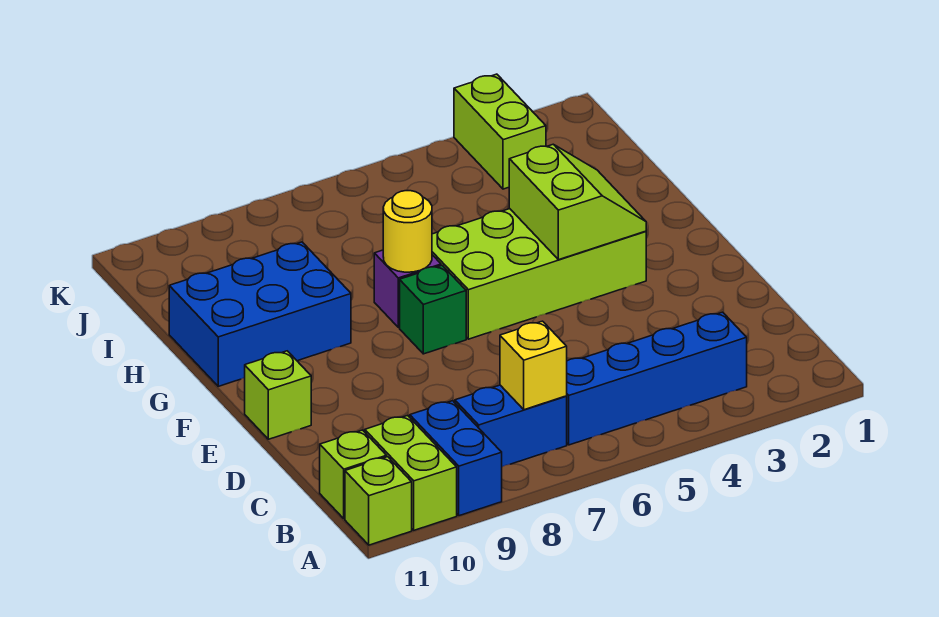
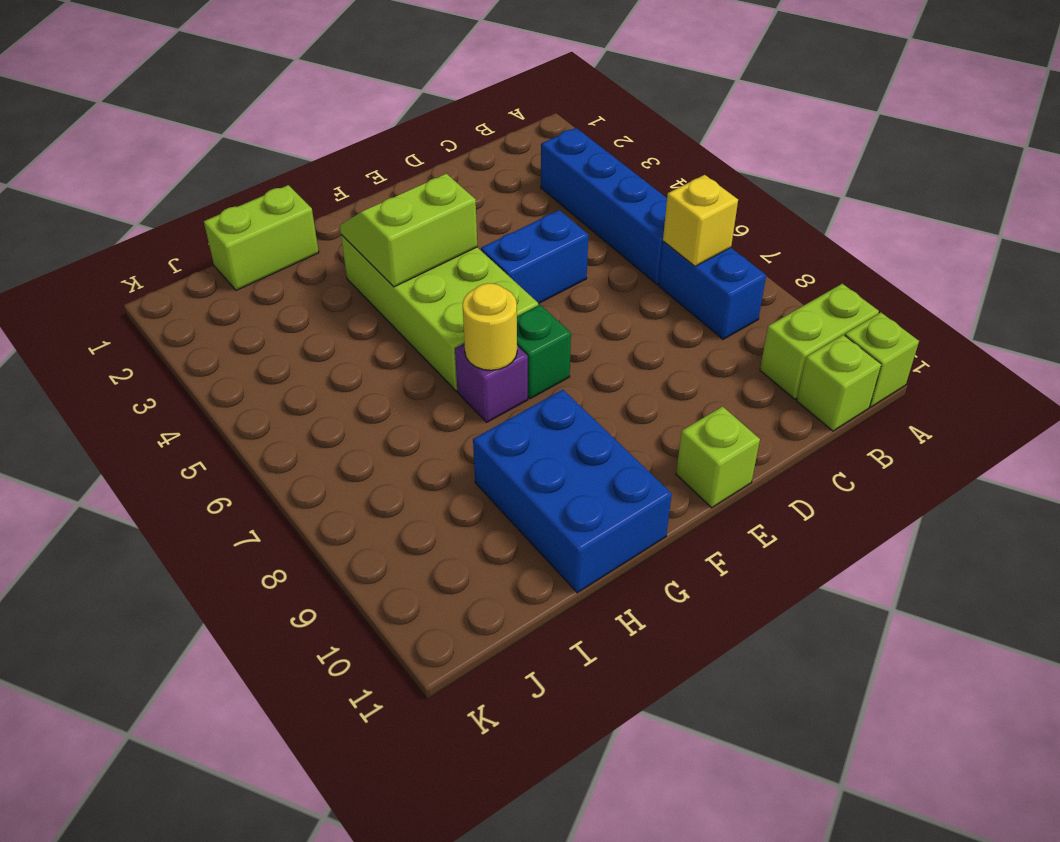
blue 1x2 brick [410,401,502,516] -> blue 1x2 brick moved to [481,210,588,304]
lime 1x2 brick [454,74,546,189] -> lime 1x2 brick moved to [204,185,319,290]

